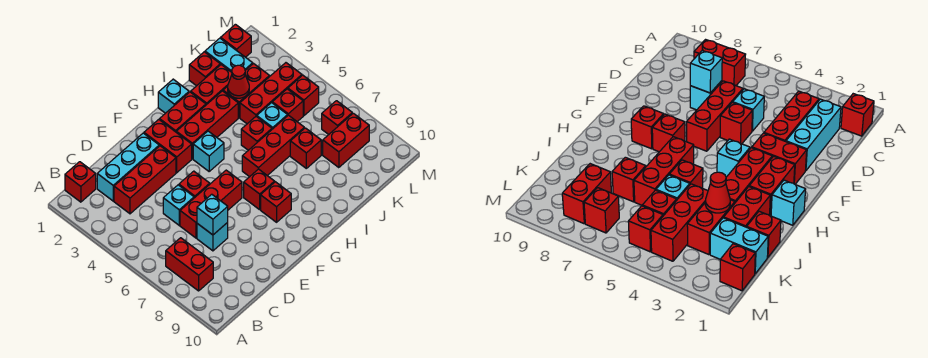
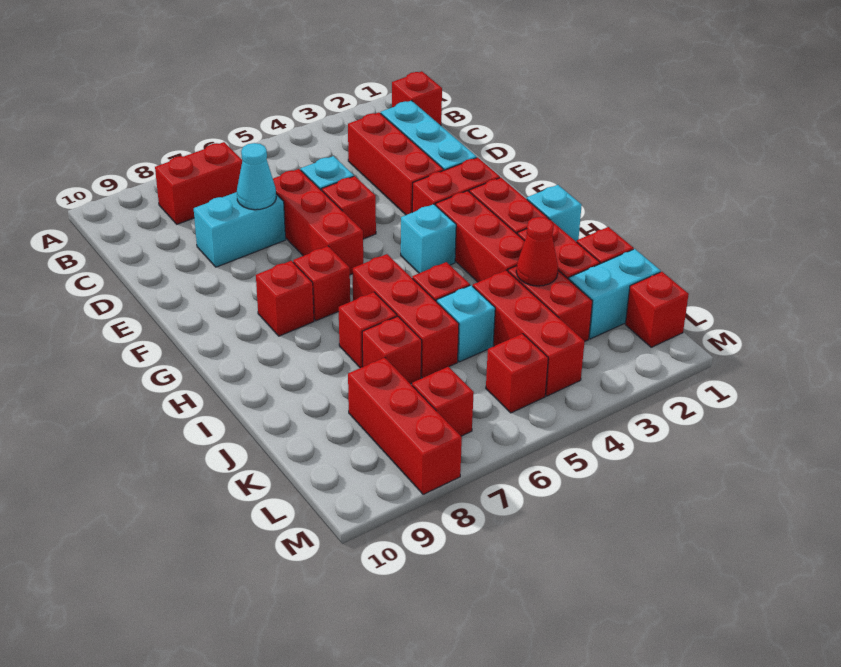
cyan 1x1 brick [197,222,228,251] -> cyan 1x2 brick [194,192,286,267]
cyan 1x1 brick [197,194,228,235] -> cyan 1x1 cone [237,143,276,210]
red 1x1 brick [272,89,303,122] -> red 1x1 brick moved to [339,292,397,368]
red 1x2 brick [323,113,369,168] -> red 1x3 brick [348,358,462,494]

